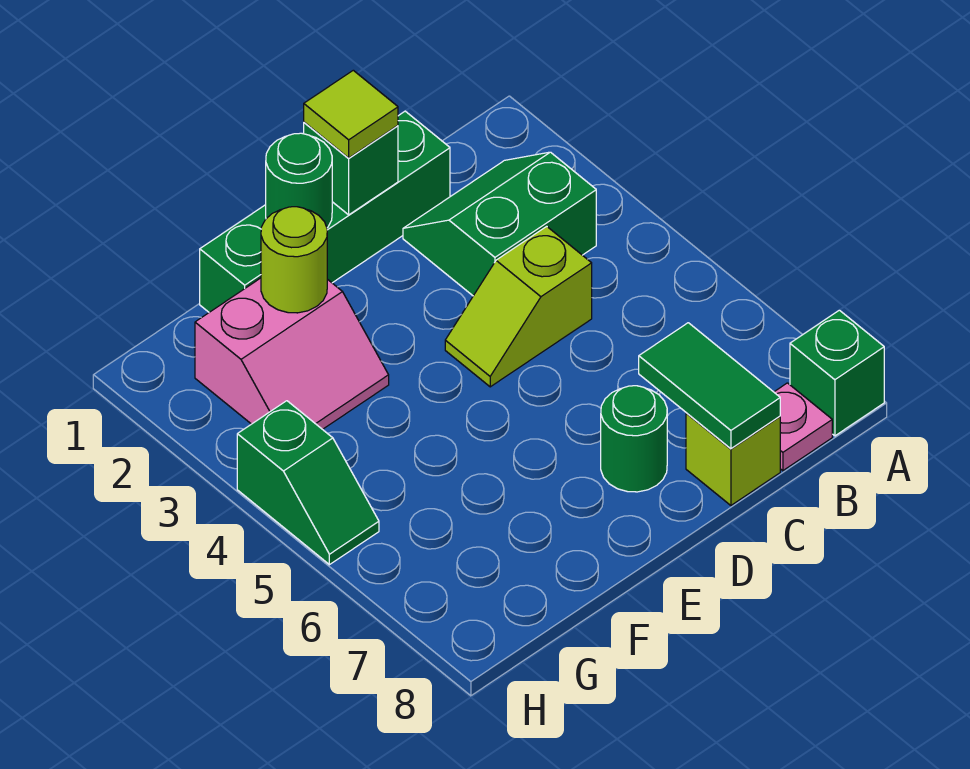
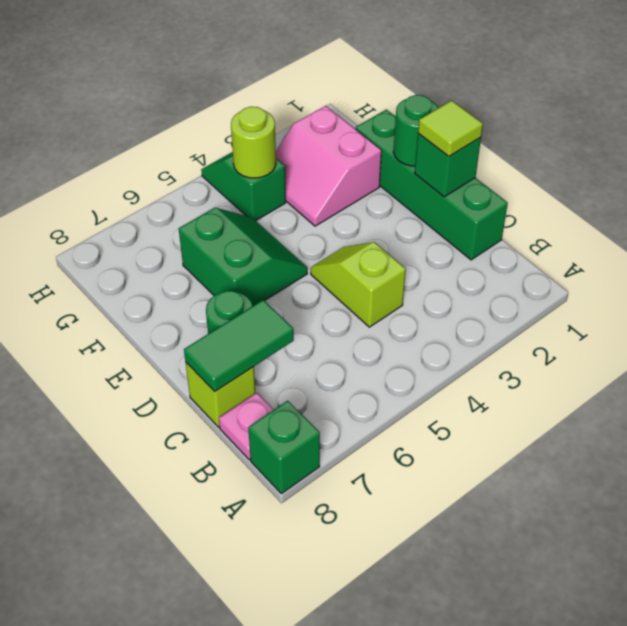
green 2x2 slope [403,152,596,296] -> green 2x2 slope moved to [179,207,307,306]
lime 1x1 round brick [261,207,327,313] -> lime 1x1 round brick moved to [231,107,276,178]
green 1x2 slope [237,401,379,565] -> green 1x2 slope turned to [201,152,286,220]

